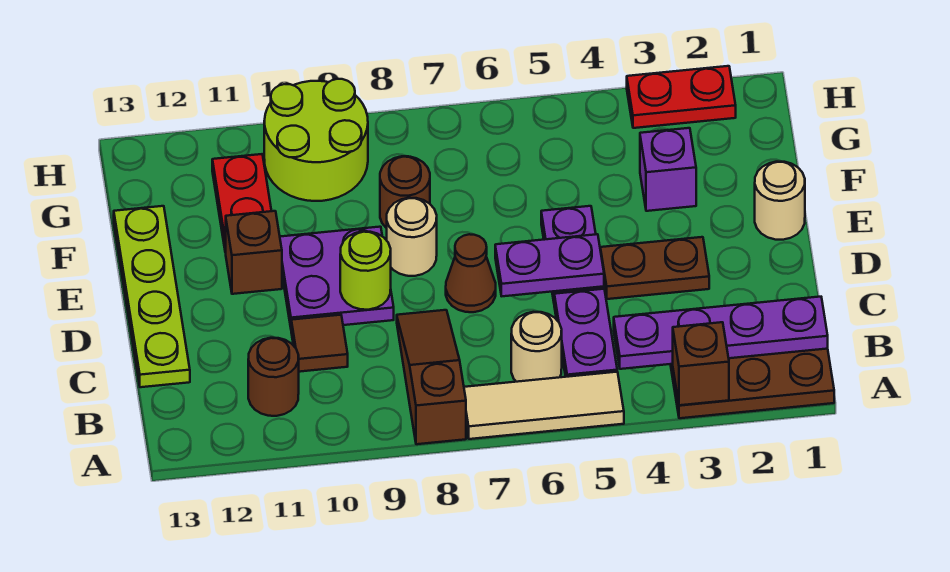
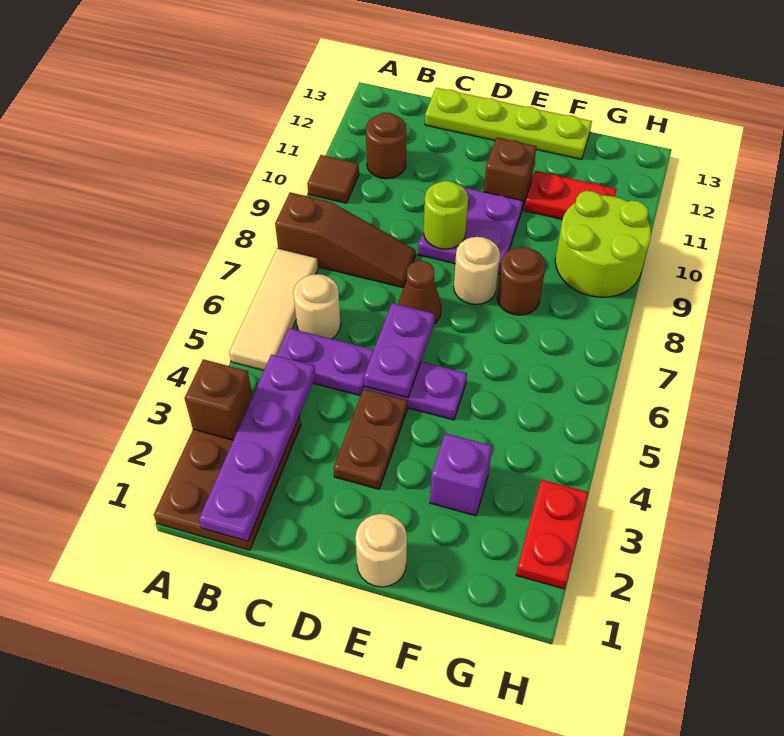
brown 1x1 tile [291,315,348,372] -> brown 1x1 tile moved to [307,155,359,203]

